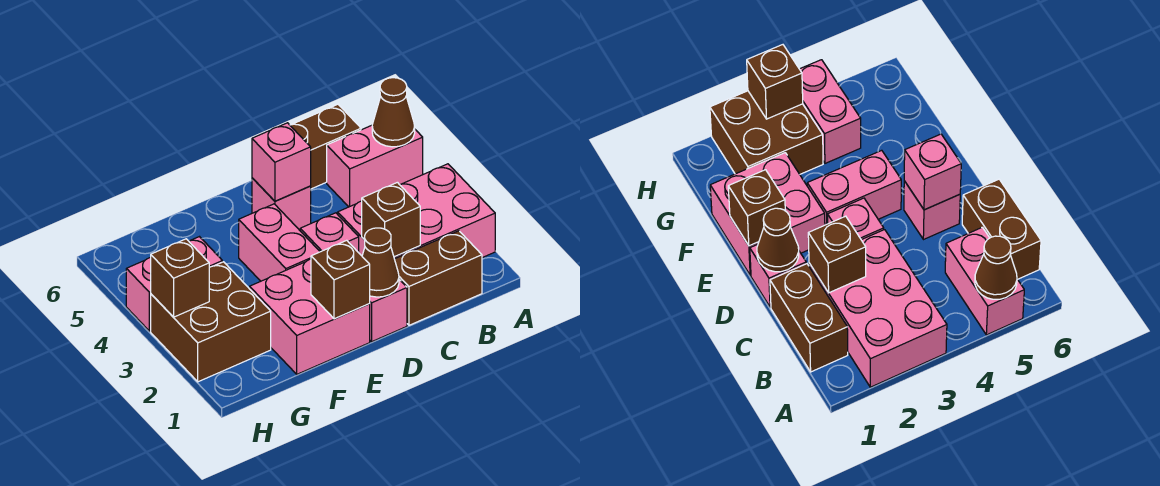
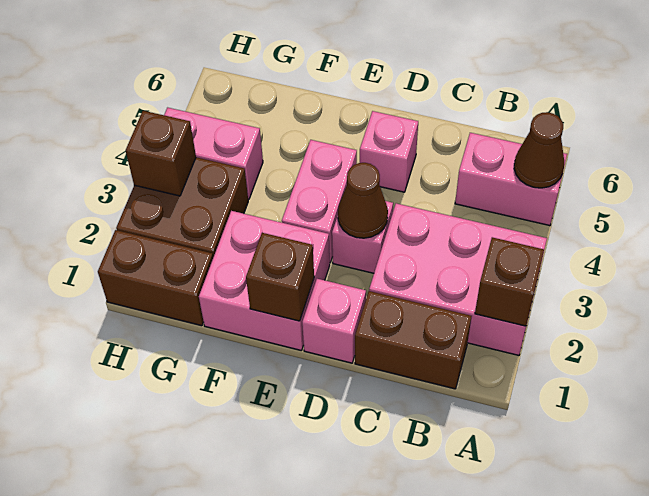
brown 1x2 brick [290,104,361,189] -> brown 1x2 brick moved to [98,230,213,326]
brown 1x1 brick [362,182,420,257] -> brown 1x1 brick moved to [475,237,544,326]
brown 1x1 cone [362,228,399,297] -> brown 1x1 cone moved to [338,163,388,238]
pink 1x1 brick [252,123,311,201] -> none

